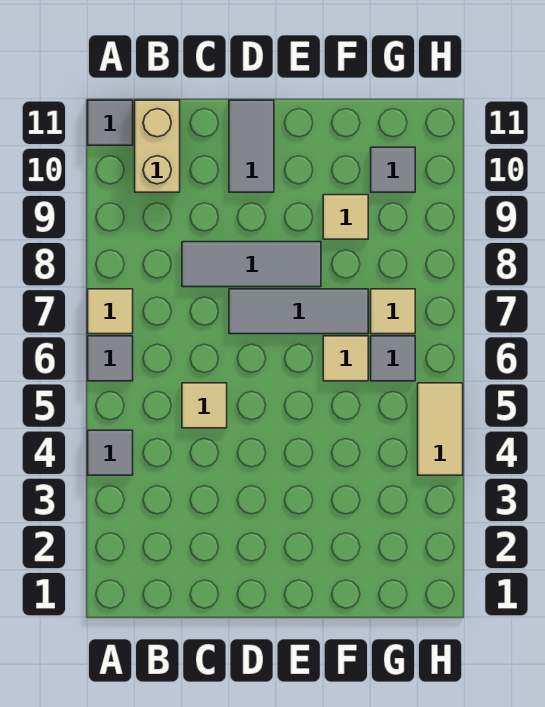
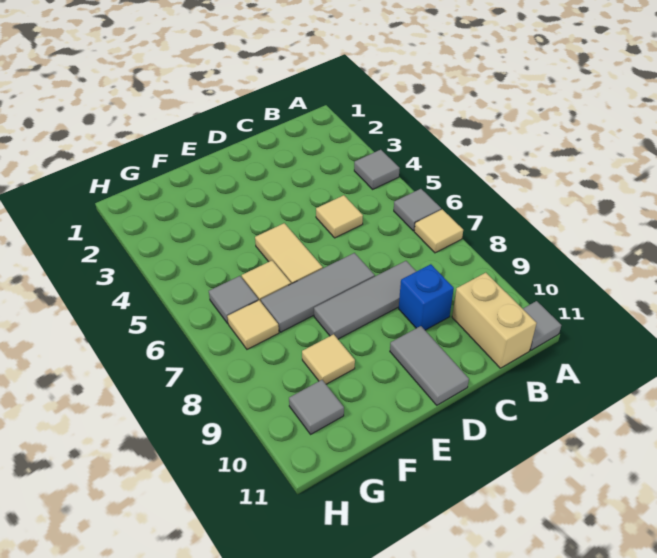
none -> blue 1x1 brick [399,264,454,330]
tan 1x2 tile [418,383,463,475] -> tan 1x2 tile moved to [255,223,323,284]

